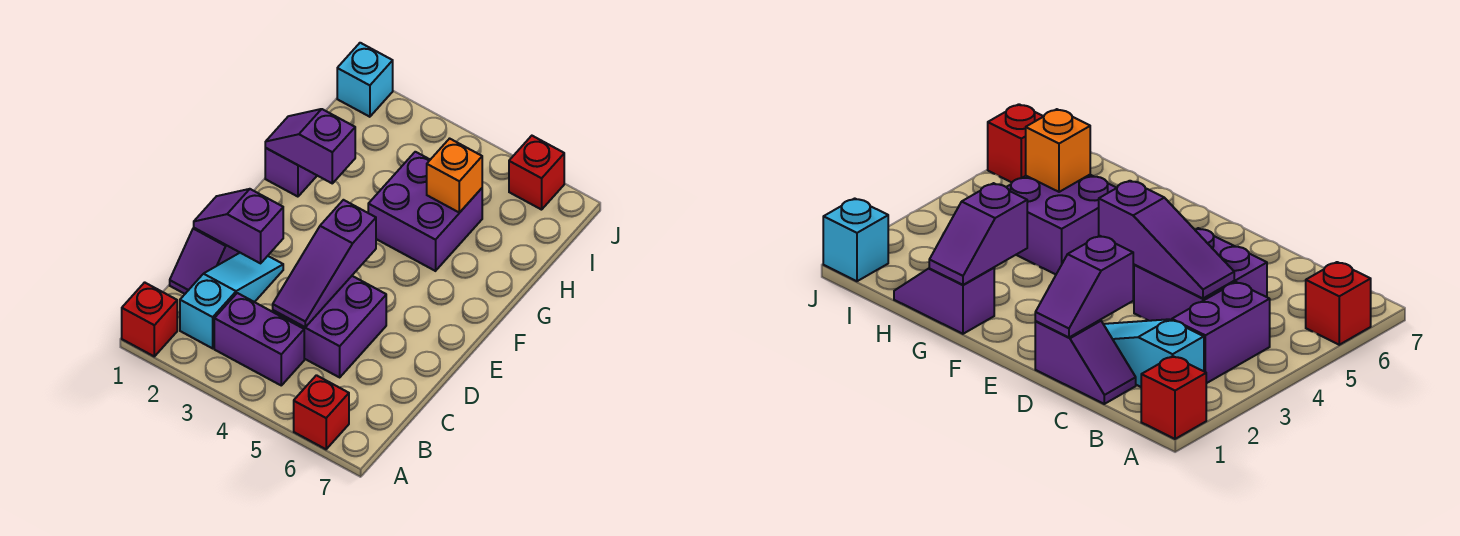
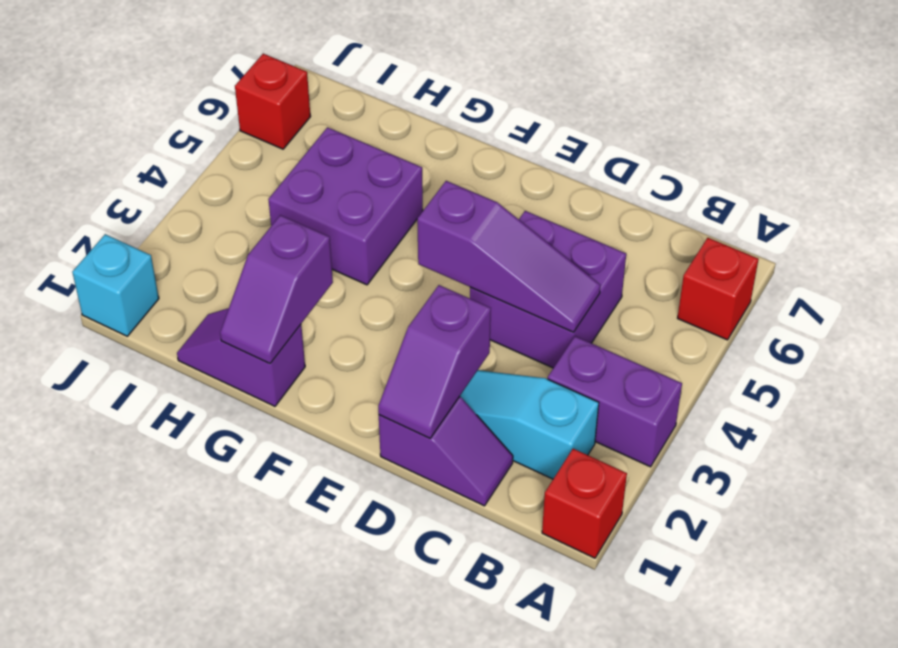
purple 1x2 brick [214,293,304,385] -> purple 1x2 brick turned to [548,336,682,467]
orange 1x1 brick [427,139,482,213] -> none

